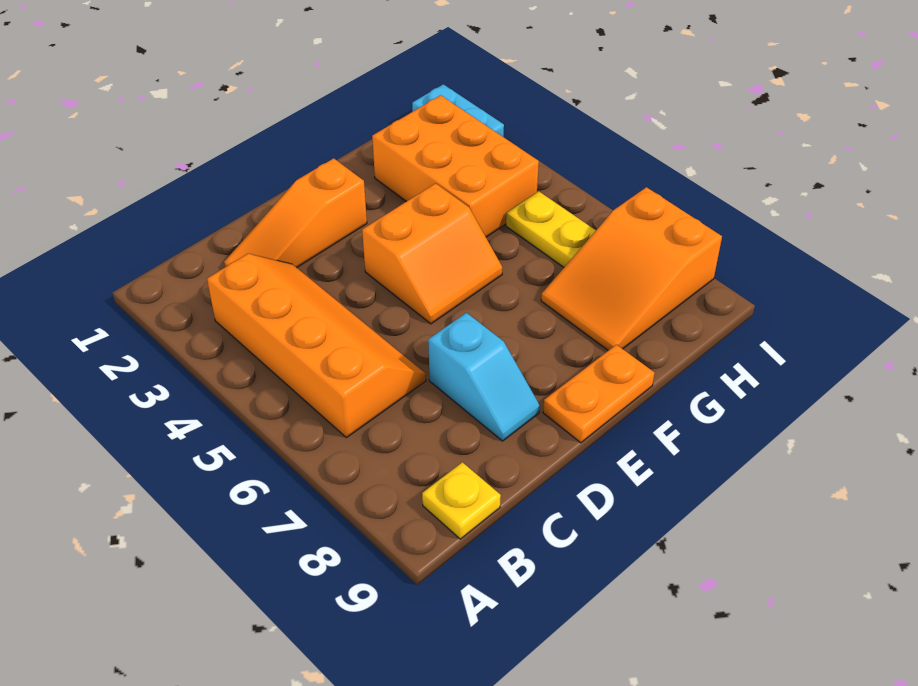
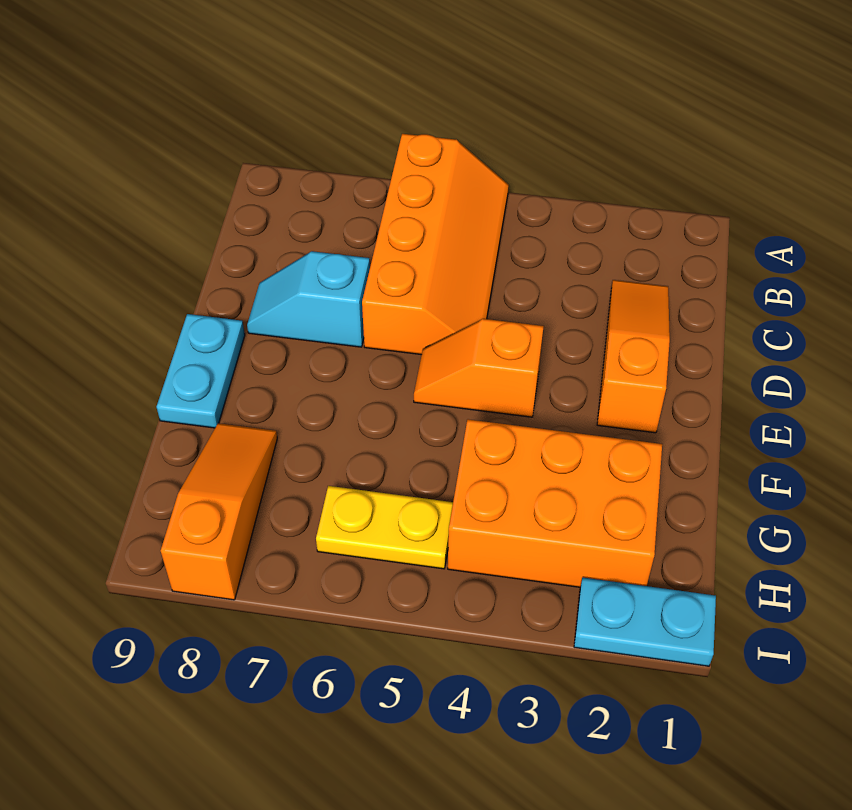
orange 2x4 slope [207,254,426,438] -> orange 2x4 slope turned to [362,134,509,355]
yellow 1x1 plate [422,462,501,539] -> none
orange 2x2 slope [362,183,502,324] -> orange 1x2 slope [414,319,544,417]
orange 1x2 plate [543,345,655,443] -> cyan 1x2 plate [156,314,245,428]
orange 2x3 slope [541,187,722,351] -> orange 1x3 slope [161,423,277,600]

